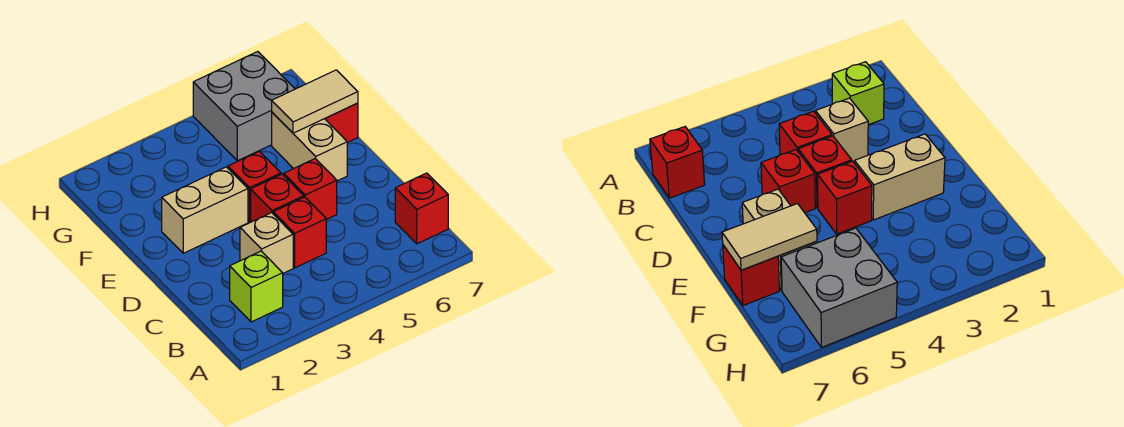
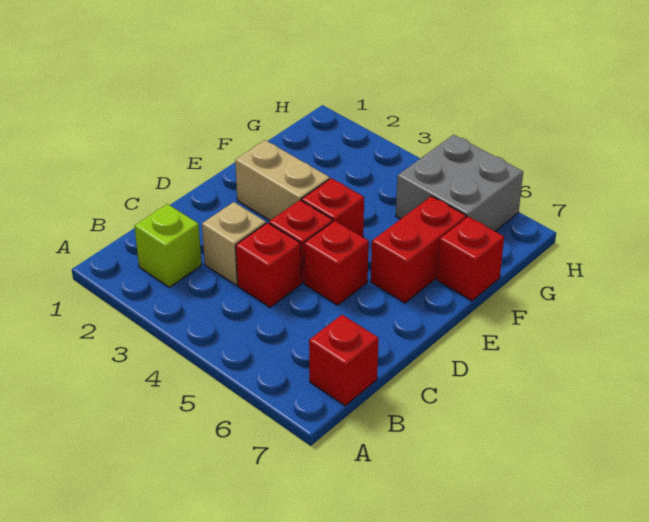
tan 1x2 brick [272,112,347,181] -> red 1x2 brick [371,196,466,303]
tan 1x2 tile [272,70,358,133] -> none

